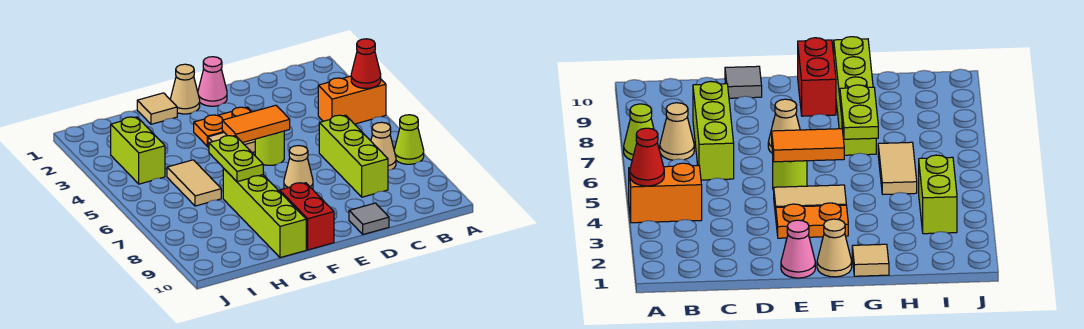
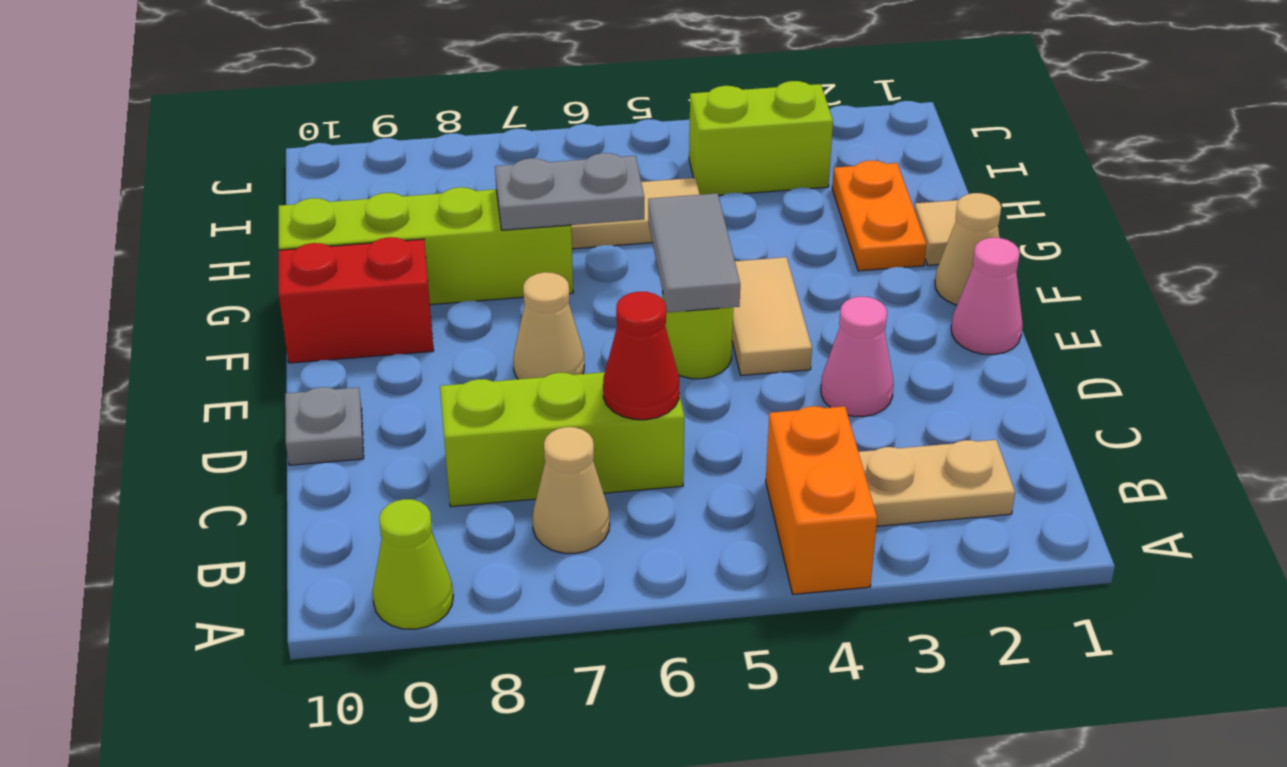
red 1x1 cone [351,39,381,88] -> red 1x1 cone moved to [603,292,679,420]
lime 1x1 cone [394,115,424,164] -> lime 1x1 cone moved to [372,499,453,629]
none -> tan 1x2 plate [859,440,1015,526]
none -> pink 1x1 cone [821,297,894,417]
grey 1x1 tile [349,203,389,234] -> grey 1x1 plate [285,387,364,465]
orange 1x2 plate [194,107,252,146] -> orange 1x2 plate moved to [832,160,926,271]
orange 1x2 tile [222,105,290,143] -> grey 1x2 tile [648,193,740,313]
lime 1x2 plate [209,136,263,182] -> grey 1x2 plate [495,153,644,230]

